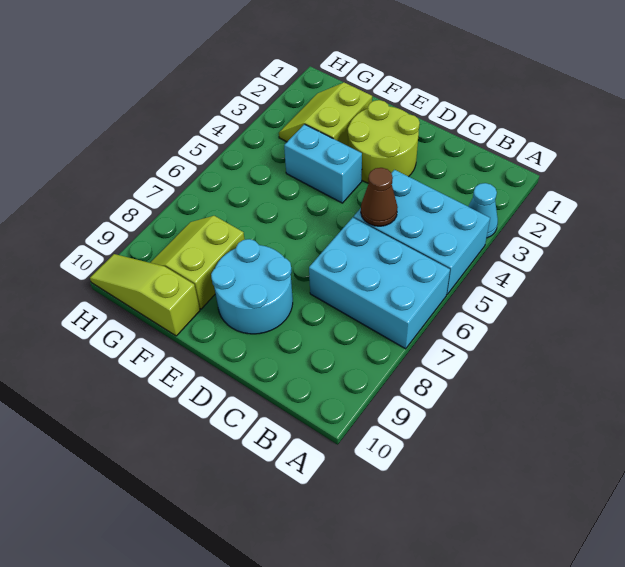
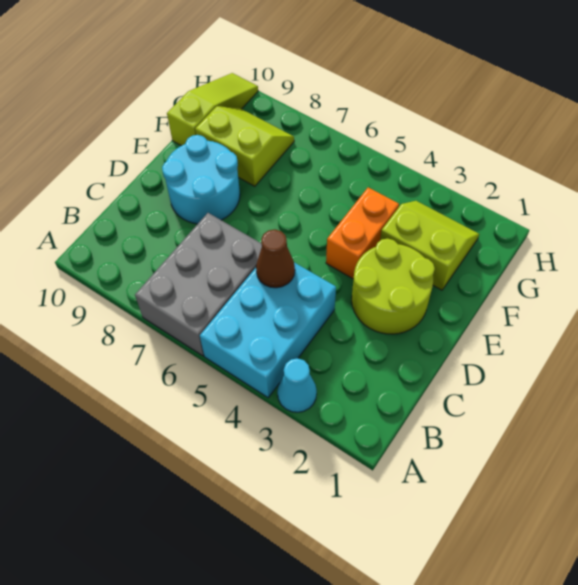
cyan 2x3 brick [309,217,450,349] -> grey 2x3 brick [135,213,262,356]
cyan 1x2 brick [284,124,362,203] -> orange 1x2 brick [326,187,399,279]

